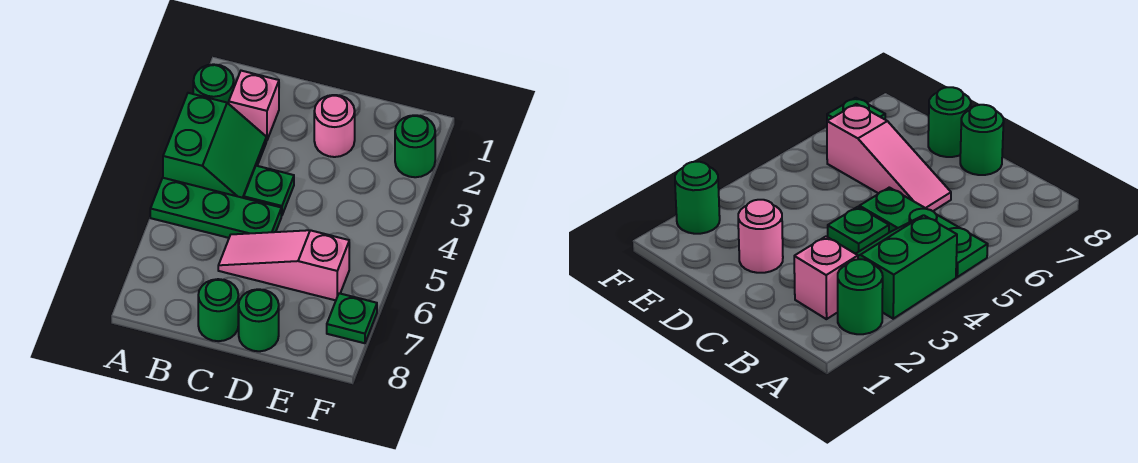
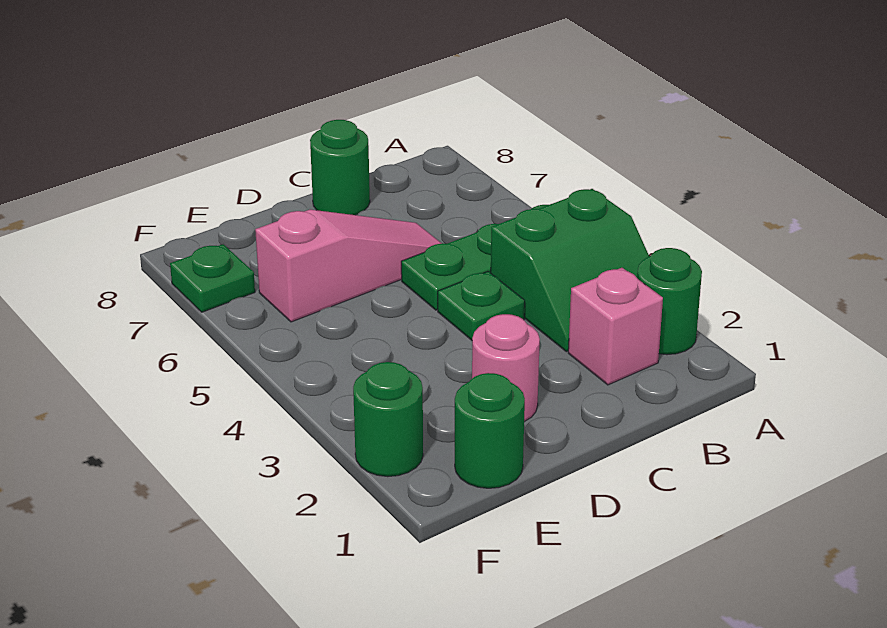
green 2x2 slope [163,93,266,198] -> green 2x2 slope turned to [491,189,649,352]
green 1x1 round brick [239,289,279,351] -> green 1x1 round brick moved to [455,373,525,488]

